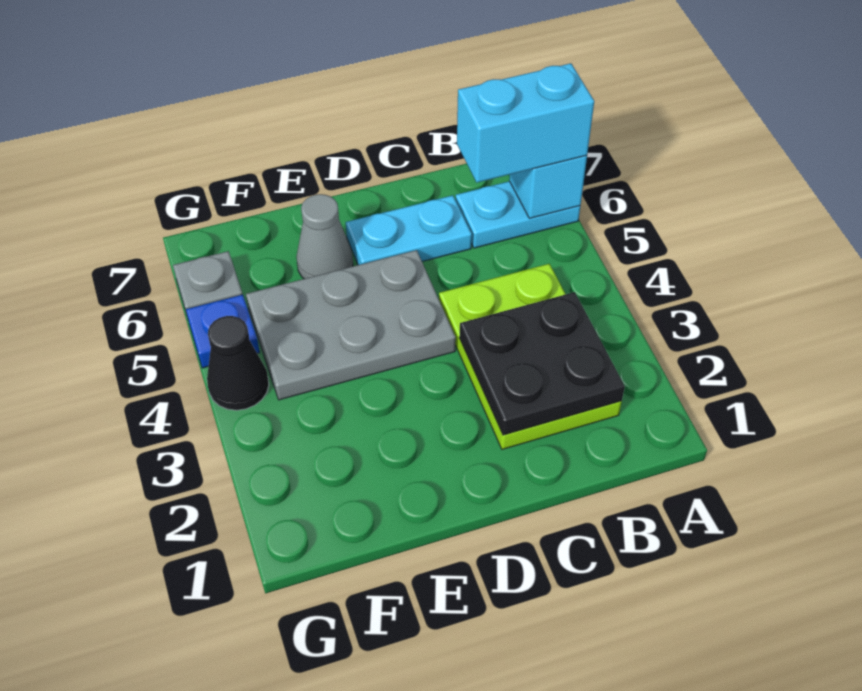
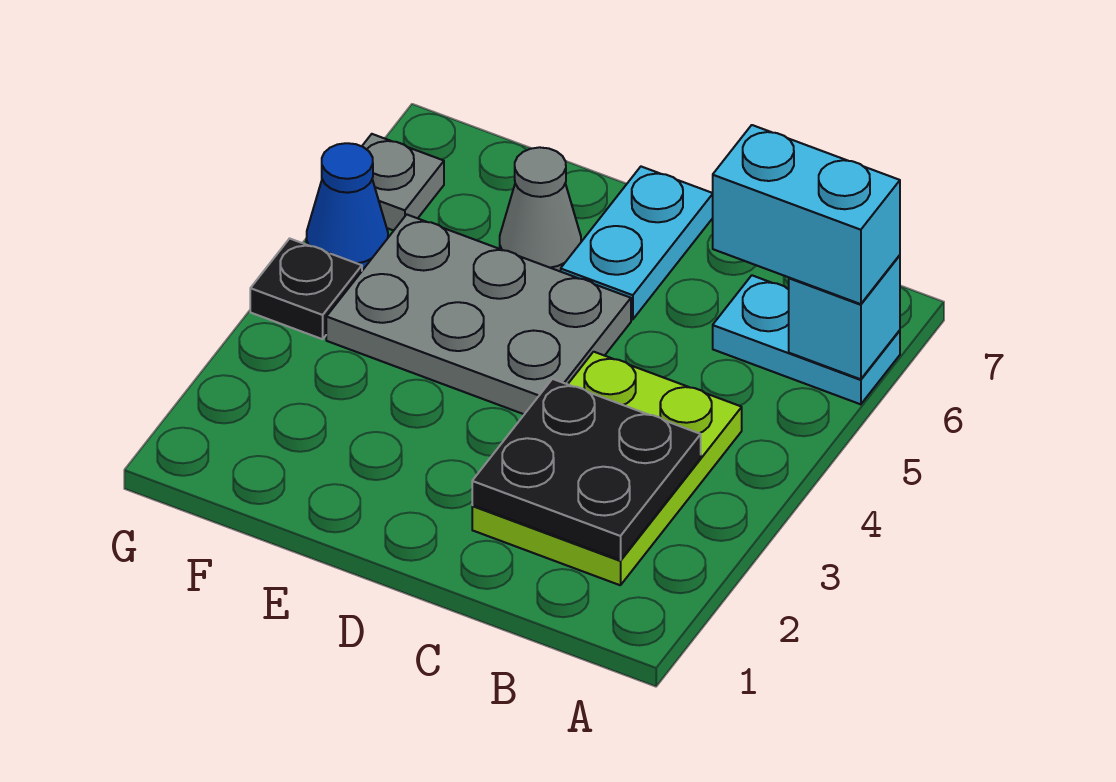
cyan 1x2 plate [346,195,472,265] -> cyan 1x2 plate turned to [561,167,713,320]
black 1x1 cone [207,316,269,410] -> black 1x1 plate [250,238,362,339]
blue 1x1 plate [186,295,260,368] -> blue 1x1 cone [306,143,388,270]

